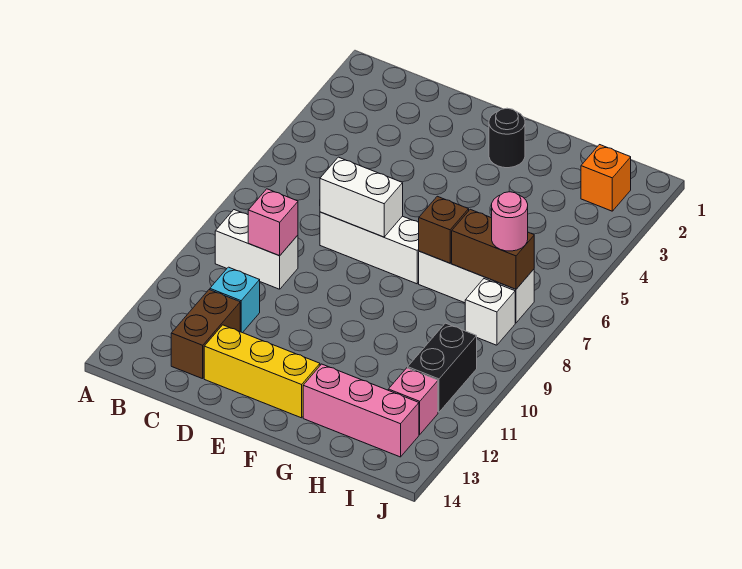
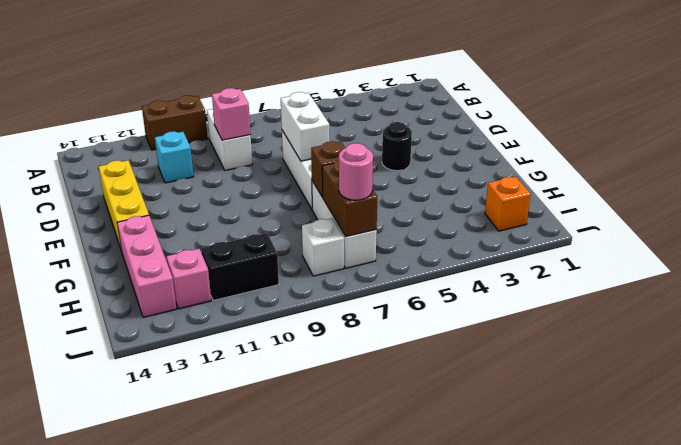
brown 1x2 brick [171,290,240,379] -> brown 1x2 brick moved to [142,95,208,150]
black 1x1 round brick [489,108,525,168] -> black 1x1 round brick moved to [382,122,412,171]

